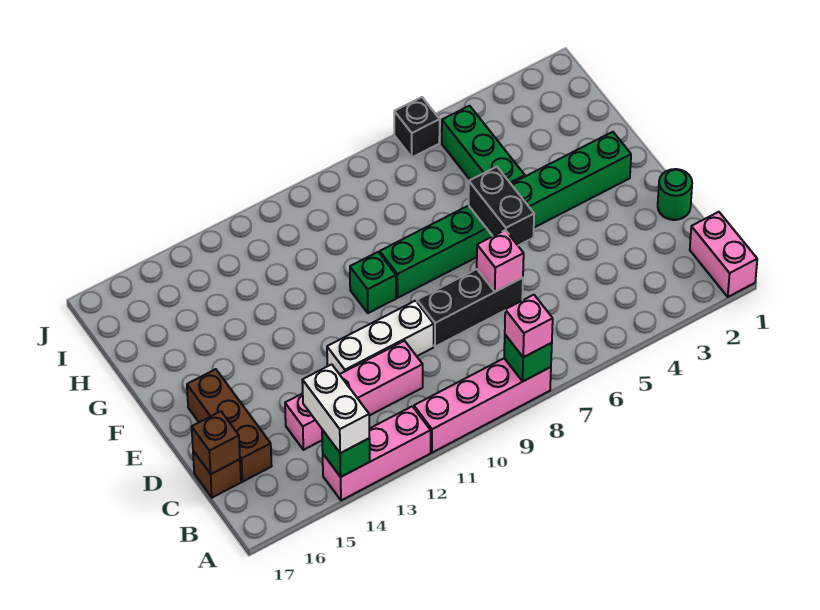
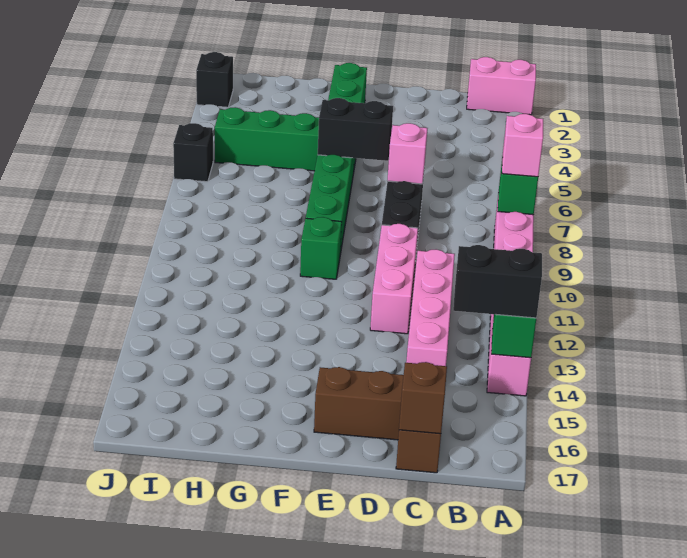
white 1x2 brick [302,364,369,453] -> black 1x2 brick [453,245,542,318]
green 1x1 round brick [658,169,692,220] -> none
white 1x3 brick [327,301,434,374] -> pink 1x3 brick [370,224,418,334]
none -> black 1x1 brick [196,52,233,107]

